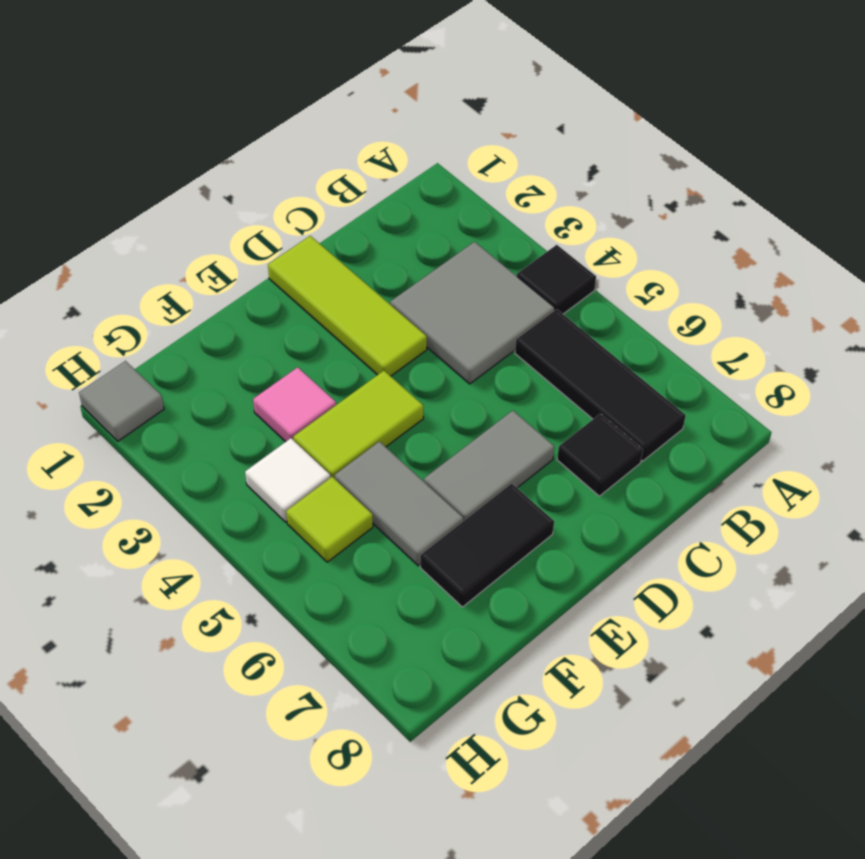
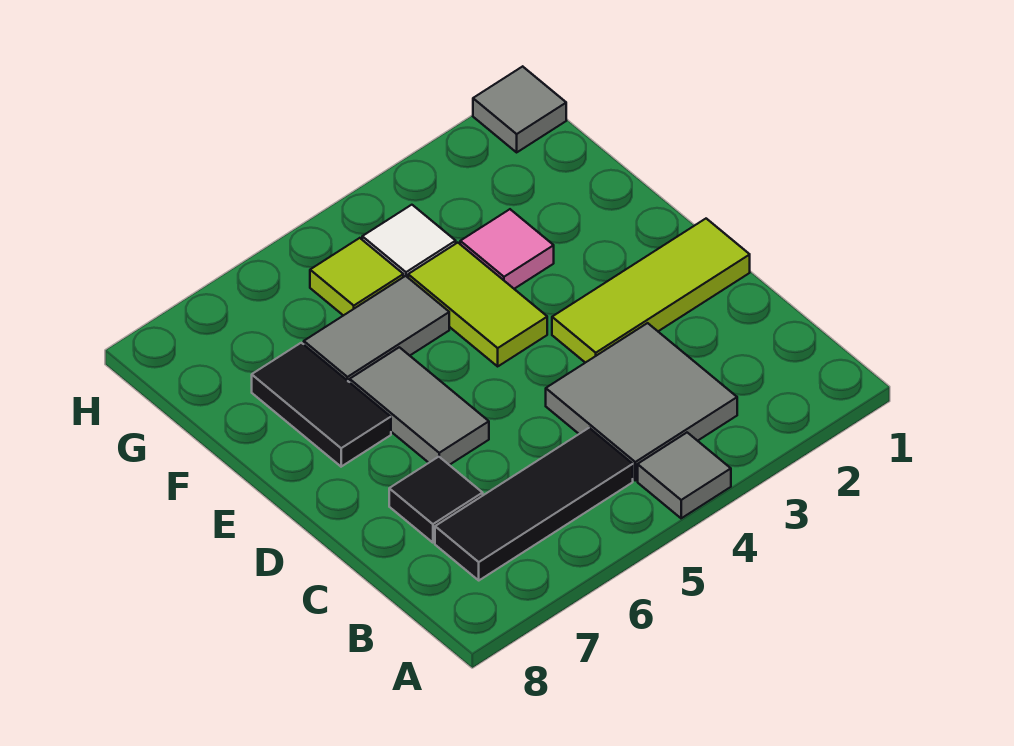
black 1x1 tile [517,245,596,314] -> grey 1x1 tile [638,433,731,518]

